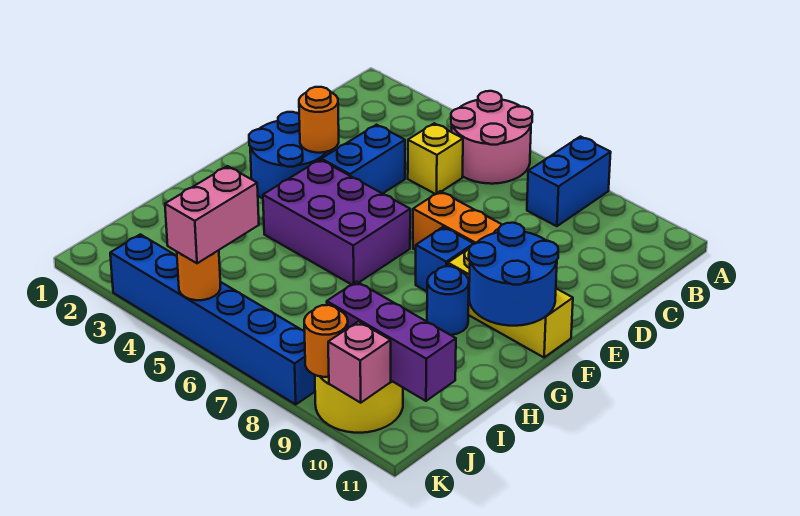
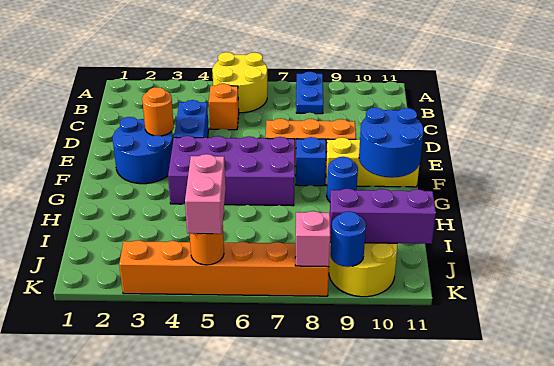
pink 2x2 round brick [451,91,532,184] -> yellow 2x2 round brick [212,52,267,113]
blue 1x2 brick [527,137,611,226] -> blue 1x2 plate [296,72,323,114]
yellow 1x1 brick [408,123,463,194] -> orange 1x1 brick [209,84,239,130]
purple 2x3 brick [263,160,410,285] -> purple 2x4 brick [168,136,295,206]
blue 1x6 brick [110,234,315,404] -> orange 1x6 brick [119,240,329,296]
orange 1x1 round brick [304,305,348,377] -> blue 1x1 round brick [330,211,366,267]
pink 1x1 brick [328,321,391,403] -> pink 1x1 brick moved to [295,211,330,267]

